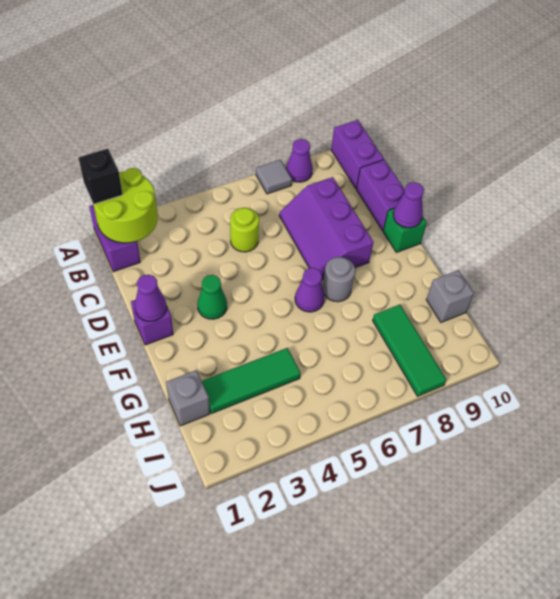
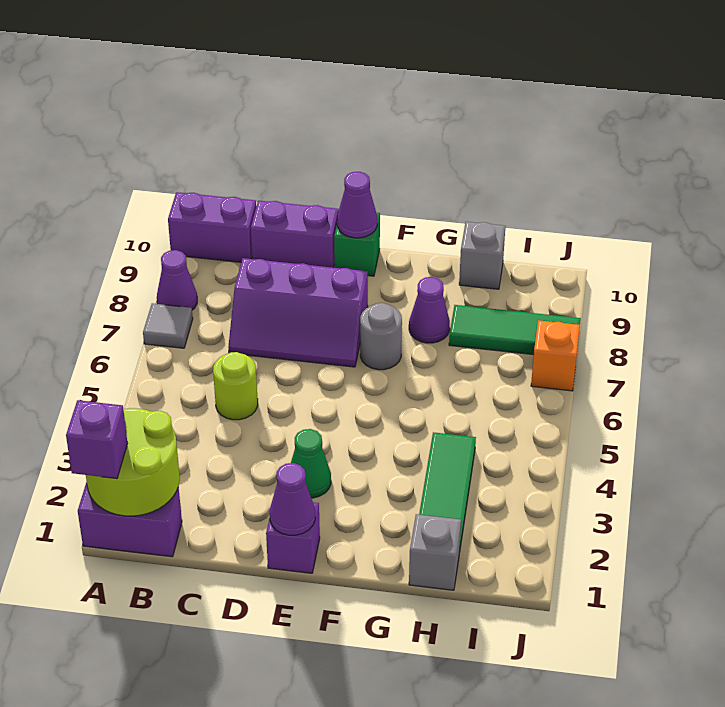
black 1x1 brick [79,149,123,204] -> purple 1x1 brick [66,400,128,479]
purple 1x1 cone [295,268,324,312] -> purple 1x1 cone moved to [409,277,450,343]
none -> orange 1x1 brick [531,320,580,391]

